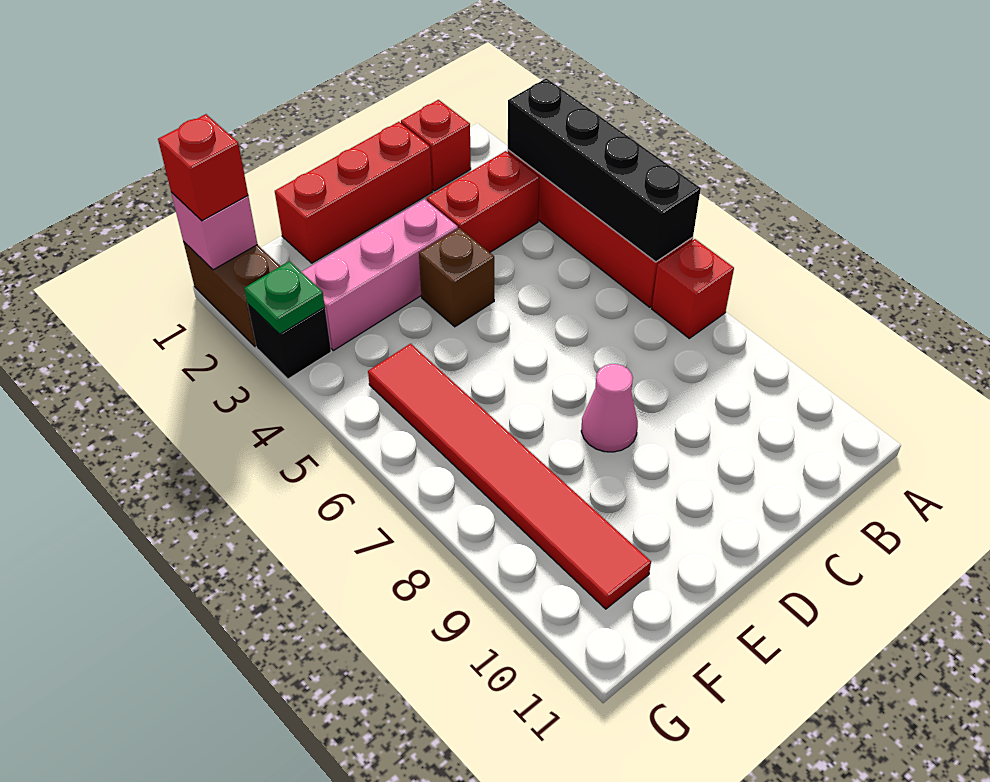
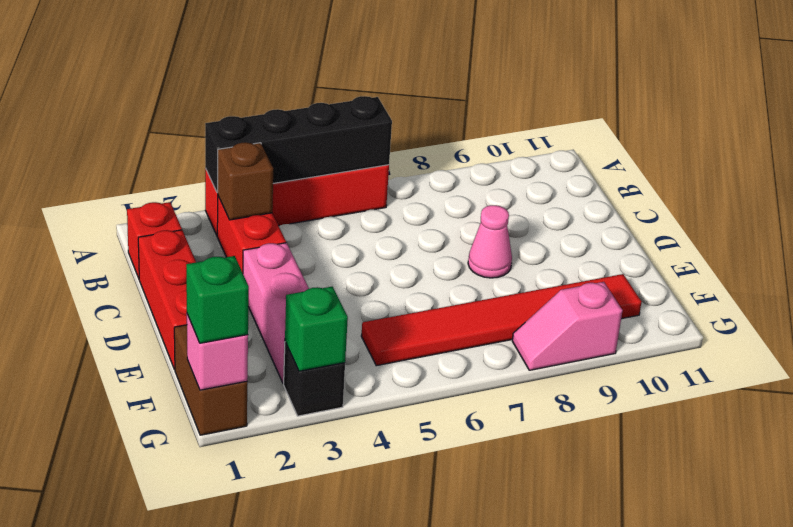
red 1x1 brick [652,239,734,338] -> none
brown 1x1 brick [419,228,494,327] -> brown 1x1 brick moved to [218,142,273,220]
brown 1x2 brick [184,242,280,347] -> brown 1x2 brick turned to [174,325,247,435]
red 1x1 brick [158,114,248,221] -> green 1x1 brick [186,256,249,343]
green 1x1 plate [244,261,325,334] -> green 1x1 brick [285,287,348,371]
none -> pink 1x2 slope [512,282,623,370]

